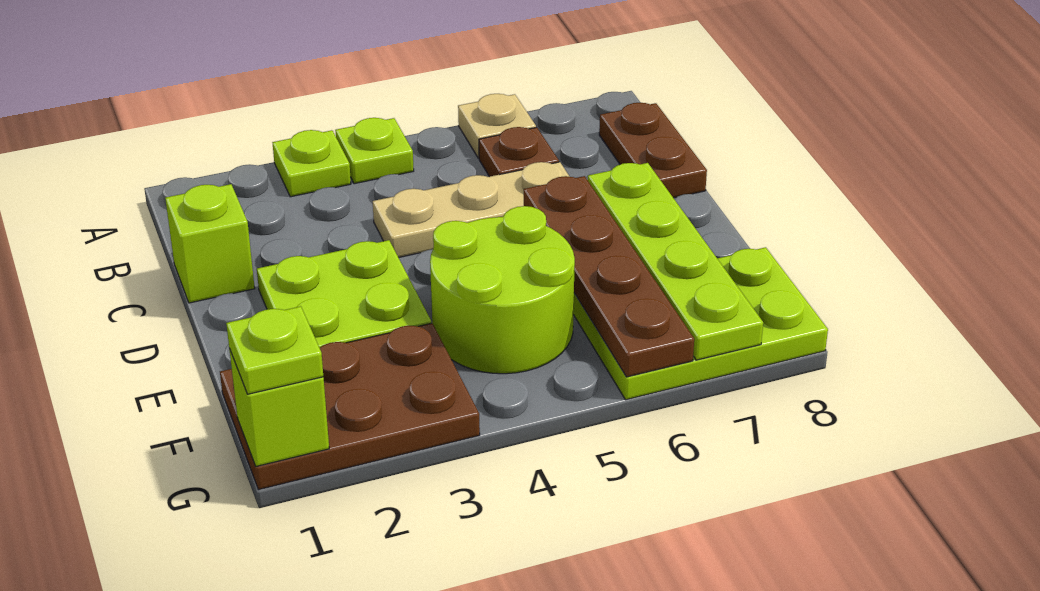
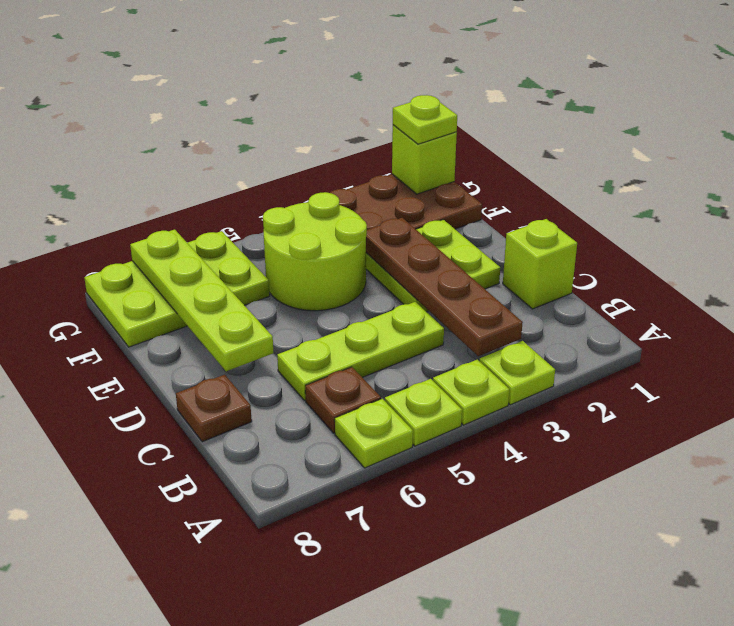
none -> lime 1x1 plate [385,379,462,446]
tan 1x1 plate [458,94,536,158] -> lime 1x1 plate [335,399,413,468]
brown 1x2 plate [599,103,707,198] -> brown 1x1 plate [176,375,252,442]
tan 1x3 plate [373,162,570,258] -> lime 1x3 plate [277,302,444,401]
brown 1x4 plate [524,176,694,377] -> brown 1x4 plate moved to [366,218,523,356]

